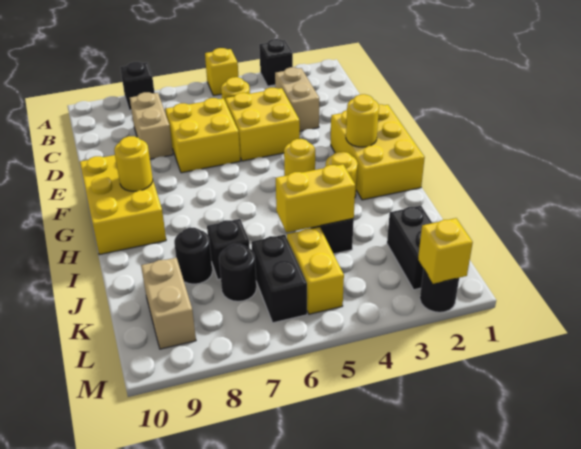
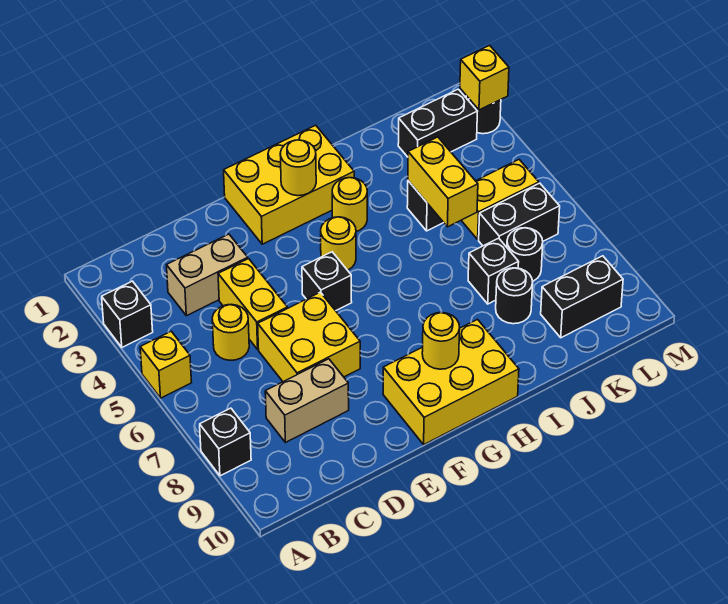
yellow 2x2 brick [225,88,300,161] -> yellow 1x2 brick [218,259,287,349]
none -> black 1x1 brick [302,252,352,311]
tan 1x2 brick [141,258,196,349] -> black 1x2 brick [541,256,623,338]

